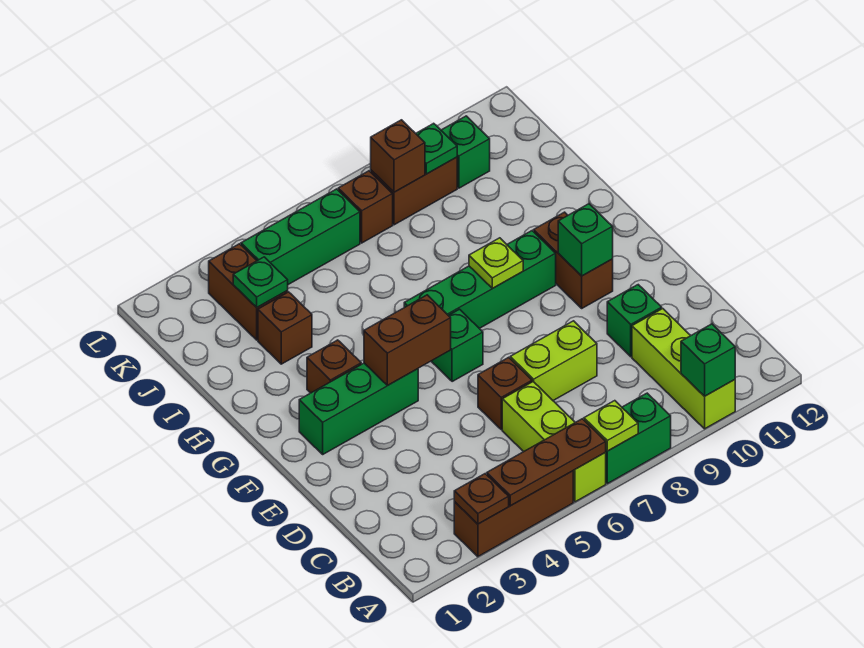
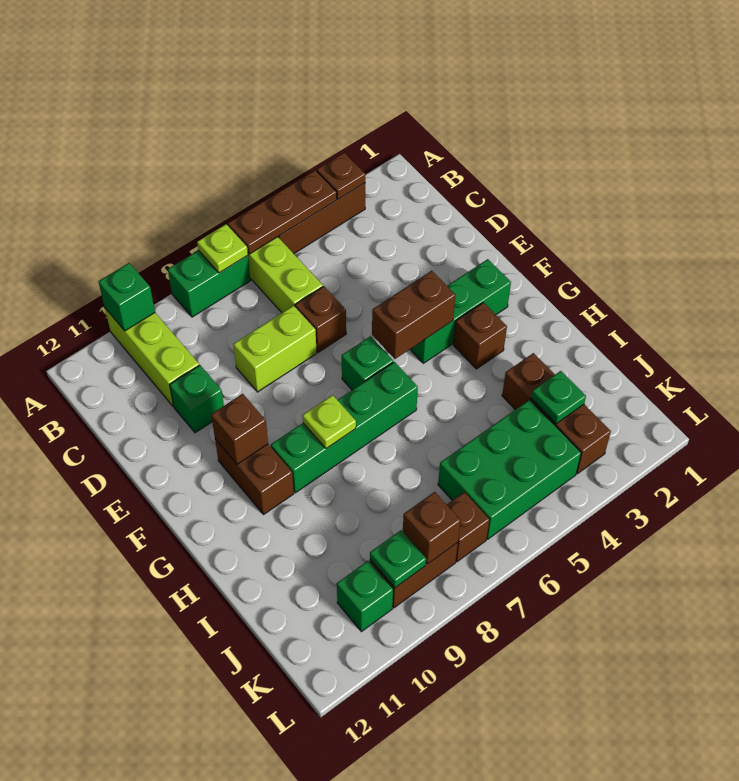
green 1x1 brick [558,204,613,276] -> brown 1x1 brick [211,394,268,464]
green 1x3 brick [241,189,360,285] -> green 2x3 brick [438,400,581,539]

